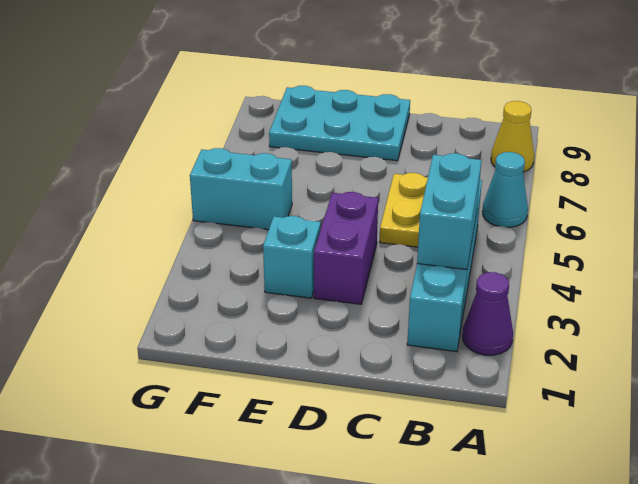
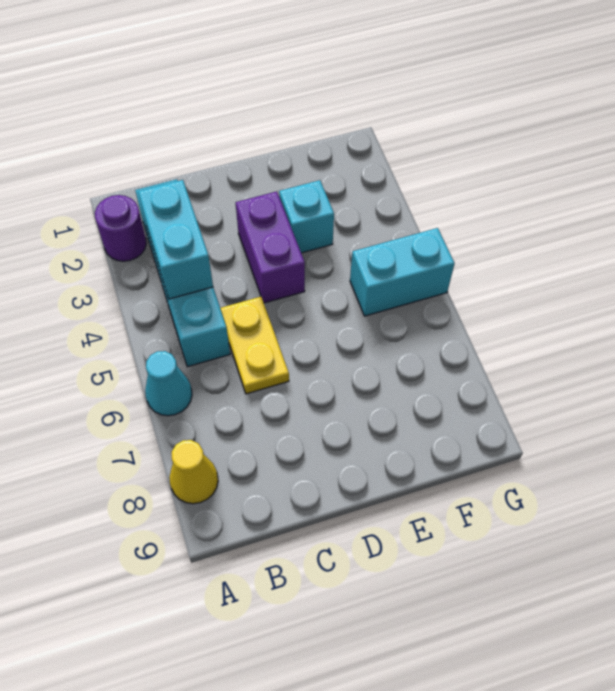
purple 1x1 cone [463,272,513,355] -> purple 1x1 round brick [95,195,146,261]
cyan 2x3 plate [269,86,410,161] -> none

